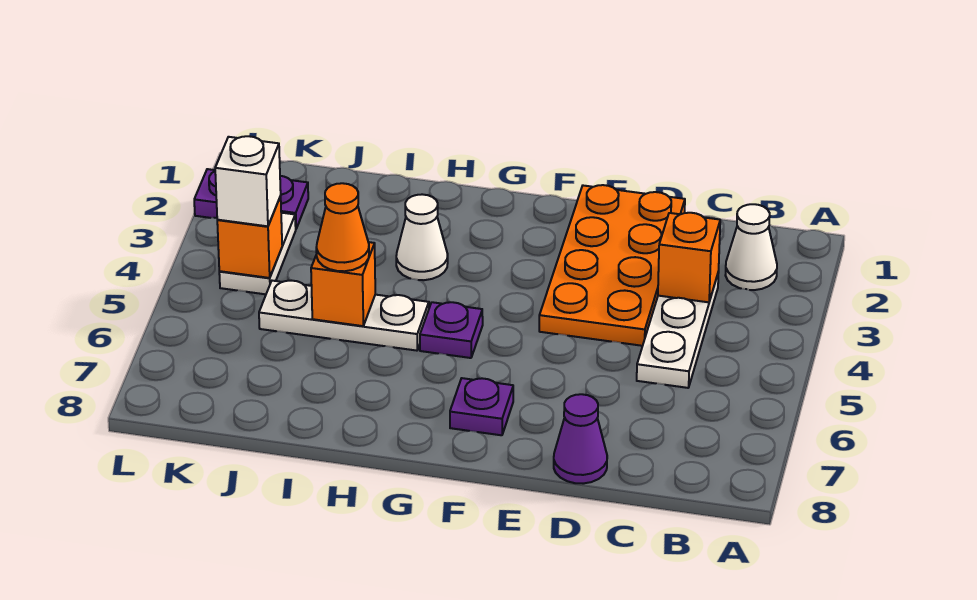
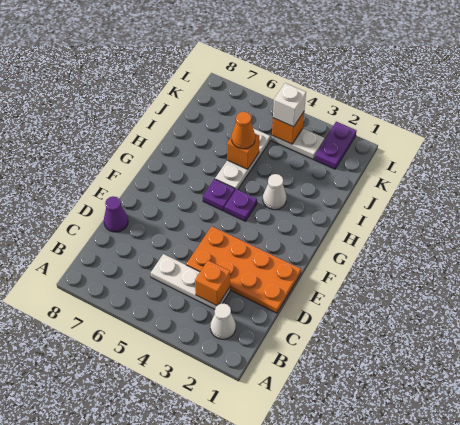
purple 1x1 plate [450,378,513,435] -> purple 1x1 plate moved to [225,189,257,221]

